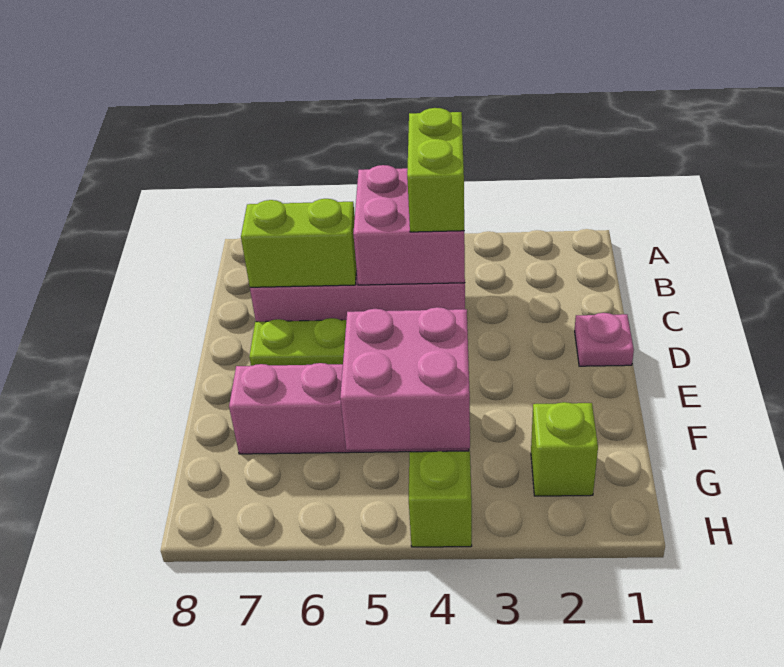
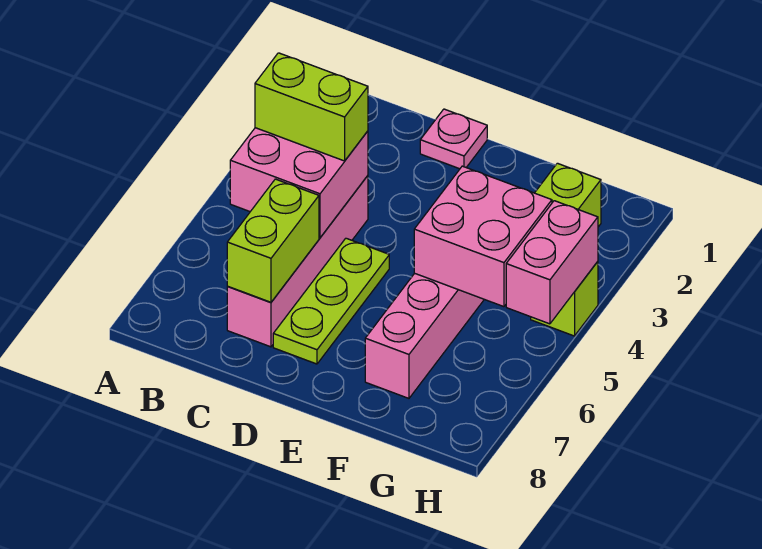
none -> pink 1x2 brick [506,201,598,324]

